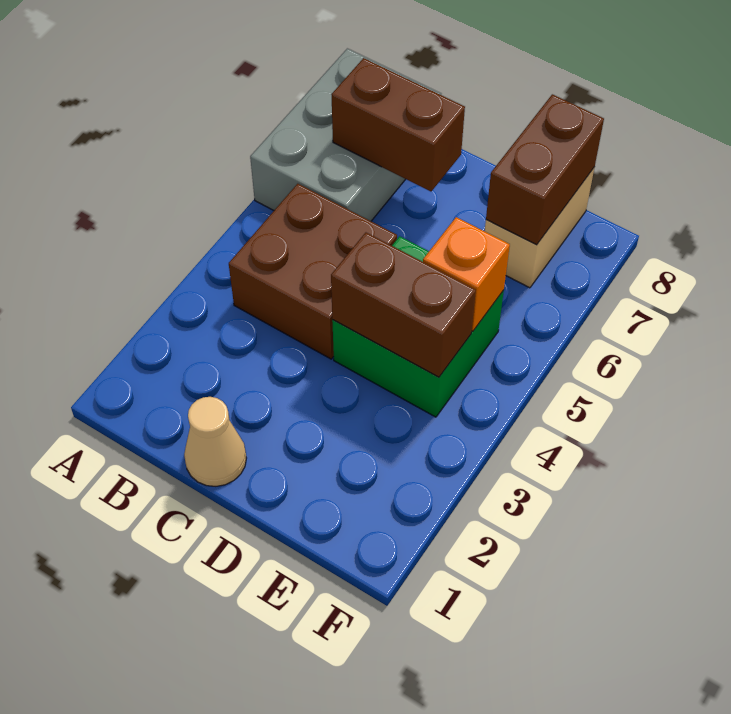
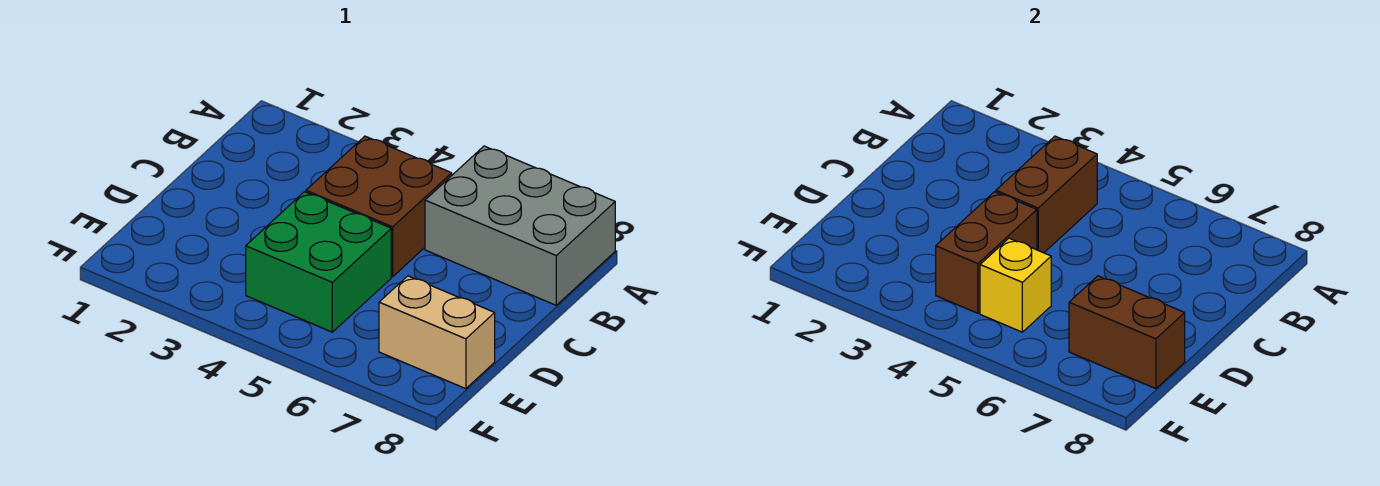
brown 1x2 brick [331,58,465,191] -> brown 1x2 brick moved to [996,136,1097,253]
tan 1x1 cone [184,397,246,486] -> none
orange 1x1 brick [423,217,510,331] -> yellow 1x1 brick [980,238,1051,332]

